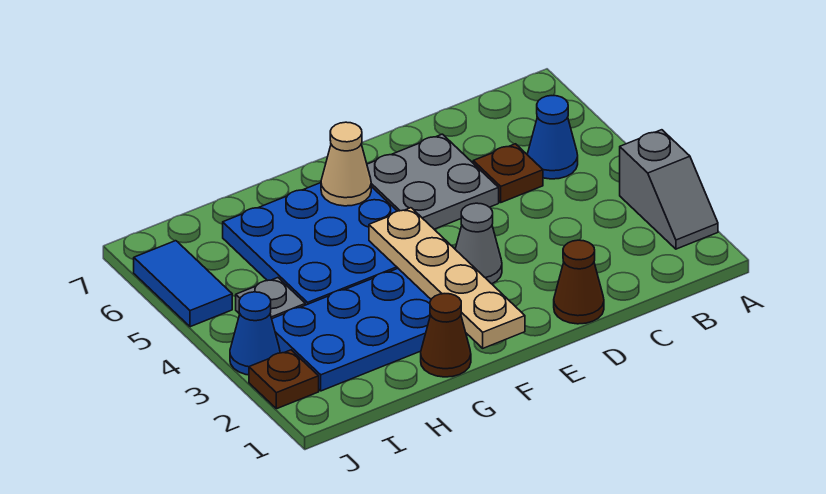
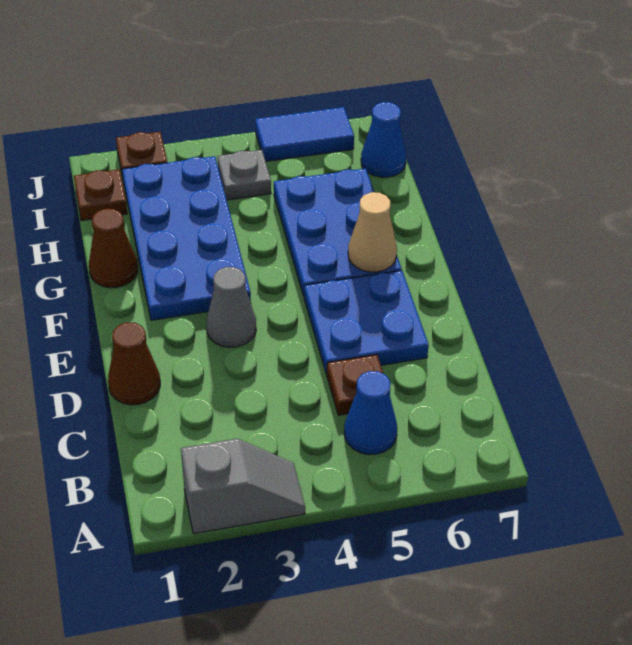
grey 1x2 slope [620,130,718,249] -> grey 1x2 slope turned to [181,439,305,534]
grey 2x2 plate [367,134,499,229] -> blue 2x2 plate [304,271,429,374]
tan 1x4 plate [369,208,525,348] -> none
blue 3x3 plate [223,183,398,305] -> blue 2x3 plate [274,168,402,296]
none -> brown 1x1 plate [74,169,127,221]
blue 1x1 cone [230,292,280,375] -> blue 1x1 cone moved to [361,102,406,177]

